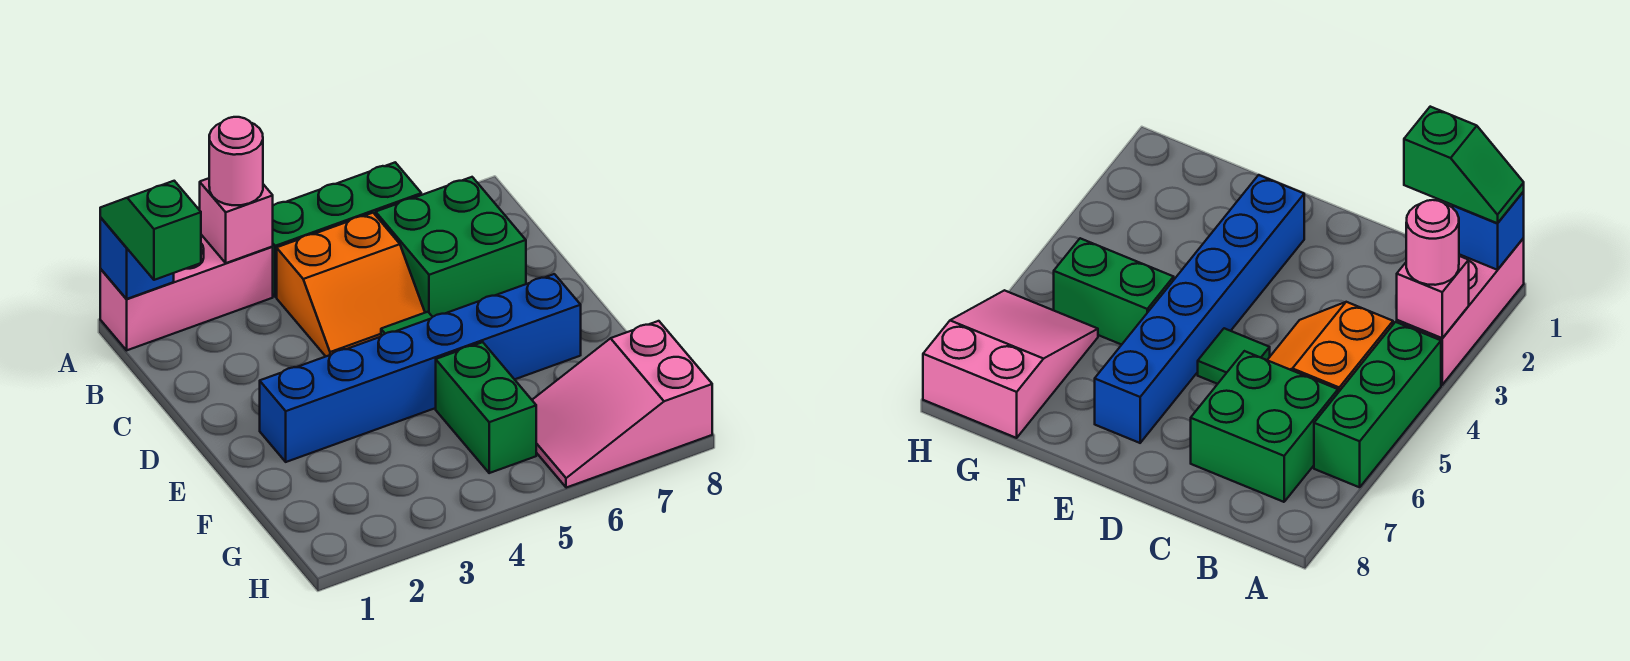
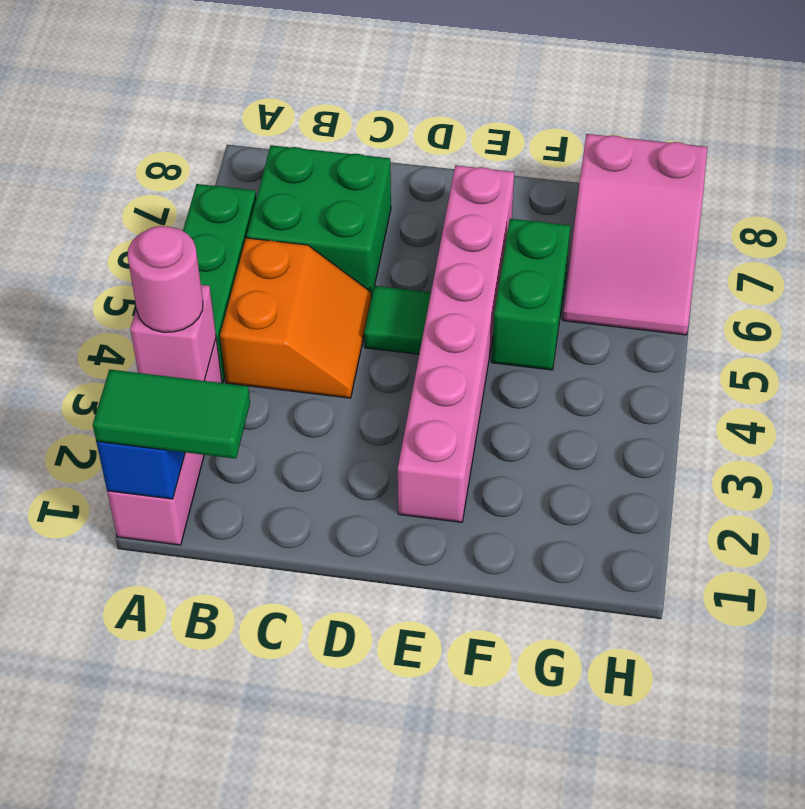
green 1x2 slope [100,181,201,280] -> green 1x2 tile [93,369,250,459]
blue 1x6 brick [260,274,581,462] -> pink 1x6 brick [398,165,514,522]
green 1x2 brick [436,342,536,473] -> green 1x2 brick turned to [492,219,570,370]

